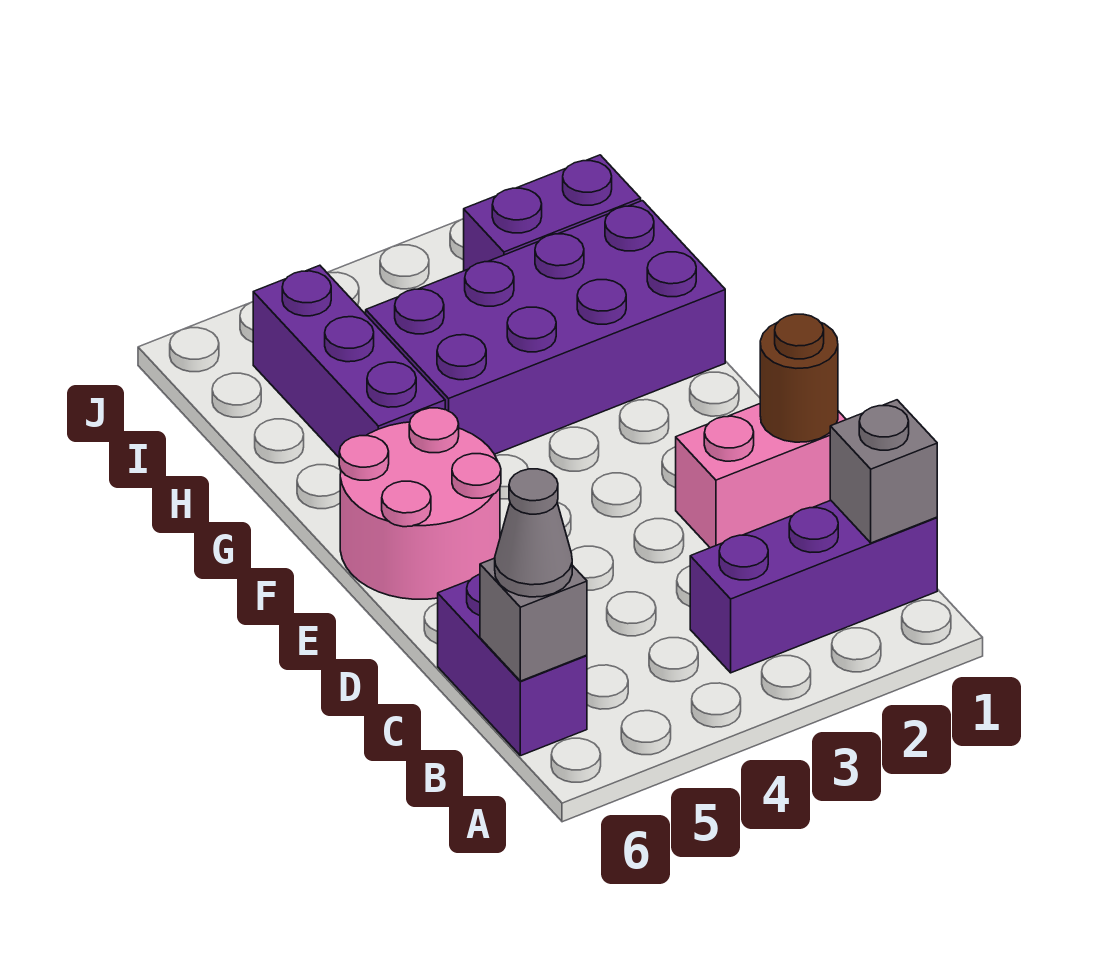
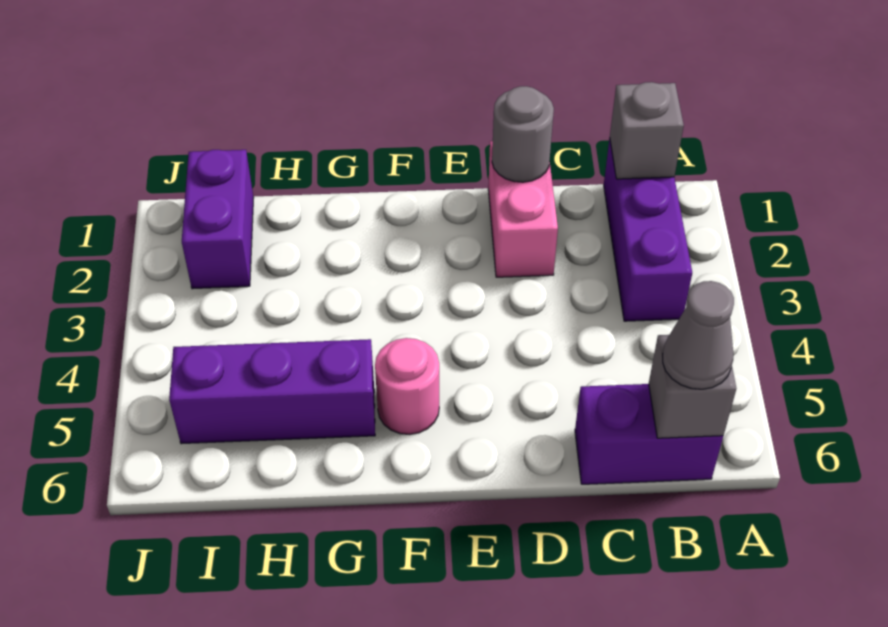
brown 1x1 round brick [760,314,838,442] -> grey 1x1 round brick [492,86,554,182]
pink 2x2 round brick [339,408,501,599] -> pink 1x1 round brick [375,338,439,434]
purple 2x4 brick [366,201,725,454] -> none

